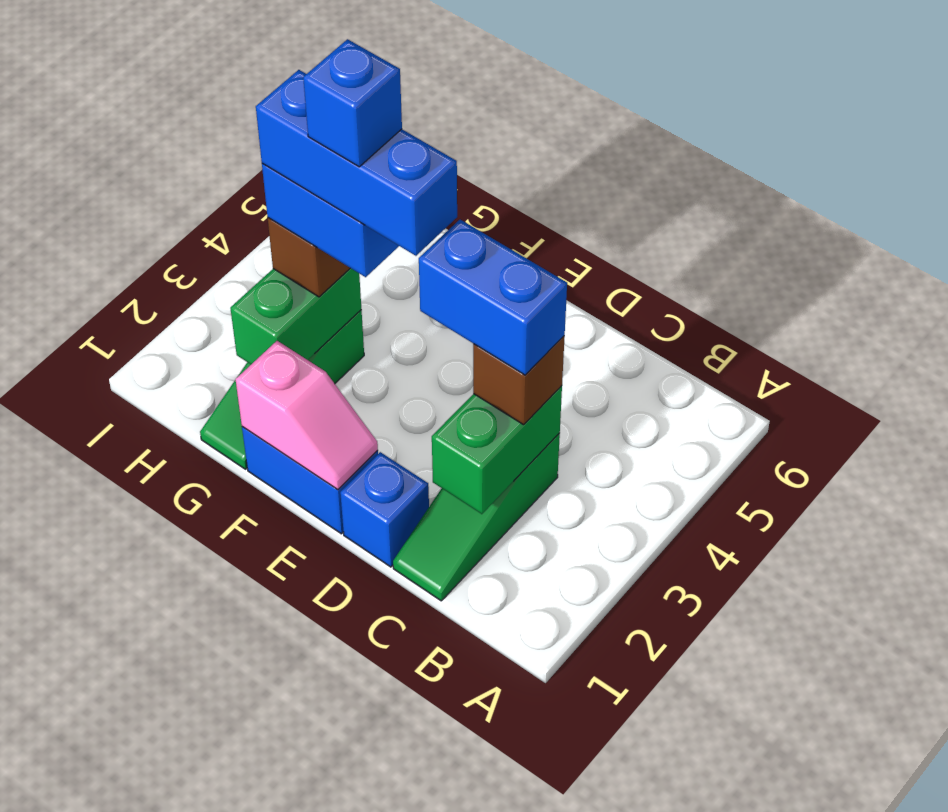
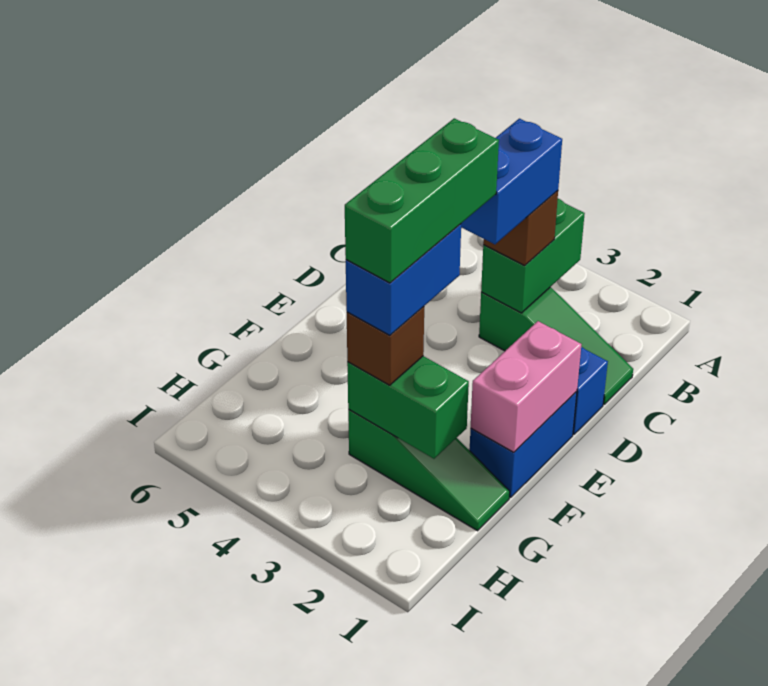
green 1x2 brick [432,386,562,514] -> green 1x2 brick turned to [481,199,585,313]
pink 1x2 slope [236,341,378,490] -> pink 1x2 brick [471,321,582,452]
blue 1x3 brick [256,70,457,256] -> green 1x3 brick [345,118,499,283]
blue 1x1 brick [303,39,402,167] -> none

